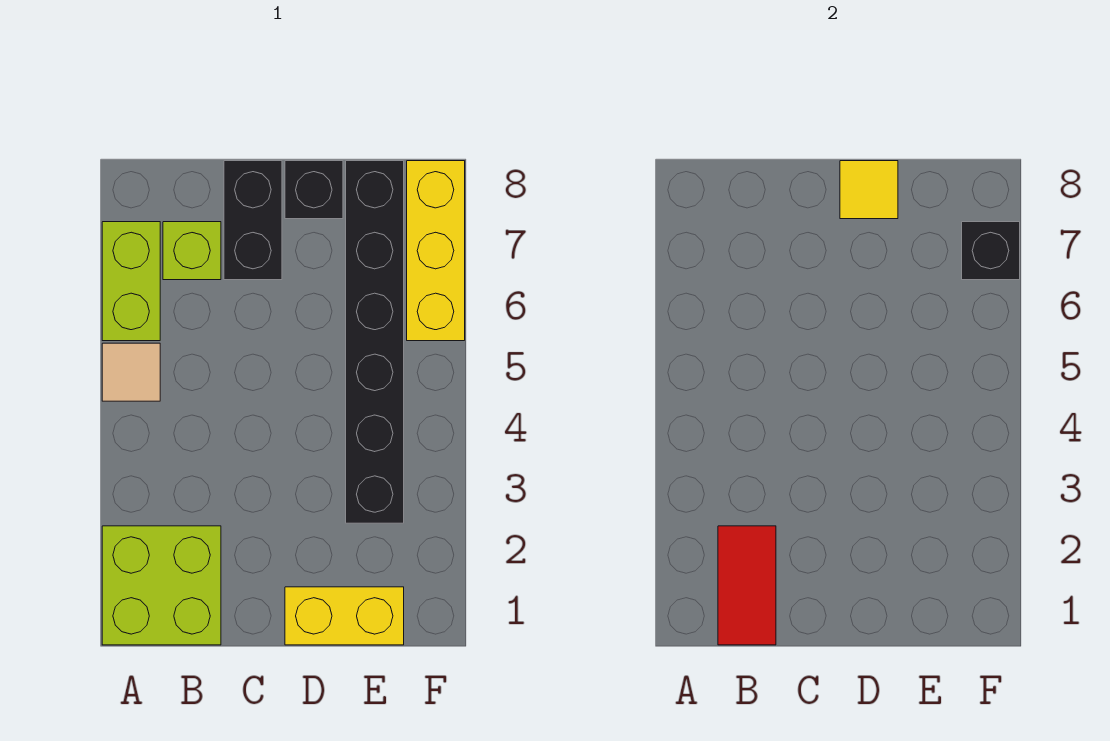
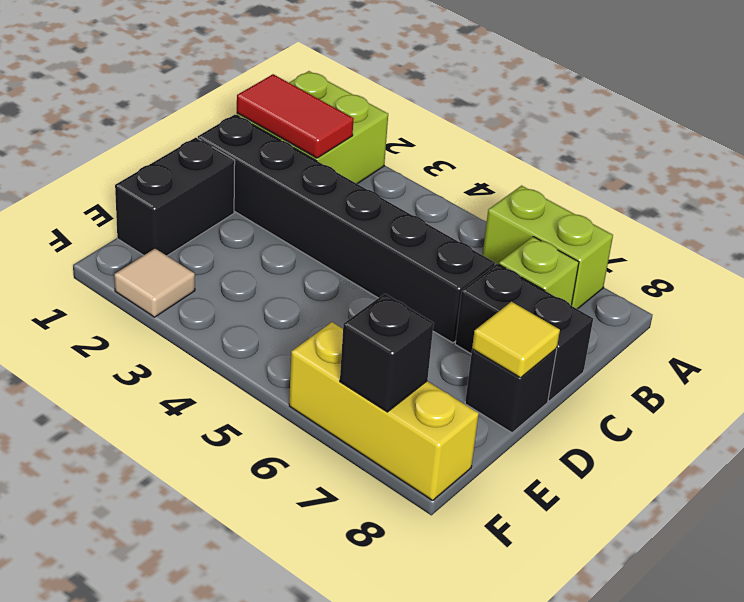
tan 1x1 tile [102,343,160,401] -> tan 1x1 tile moved to [114,249,195,317]
yellow 1x2 brick [285,587,404,645] -> black 1x2 brick [115,138,235,256]
black 1x6 brick [346,161,404,523] -> black 1x6 brick moved to [198,115,495,343]

